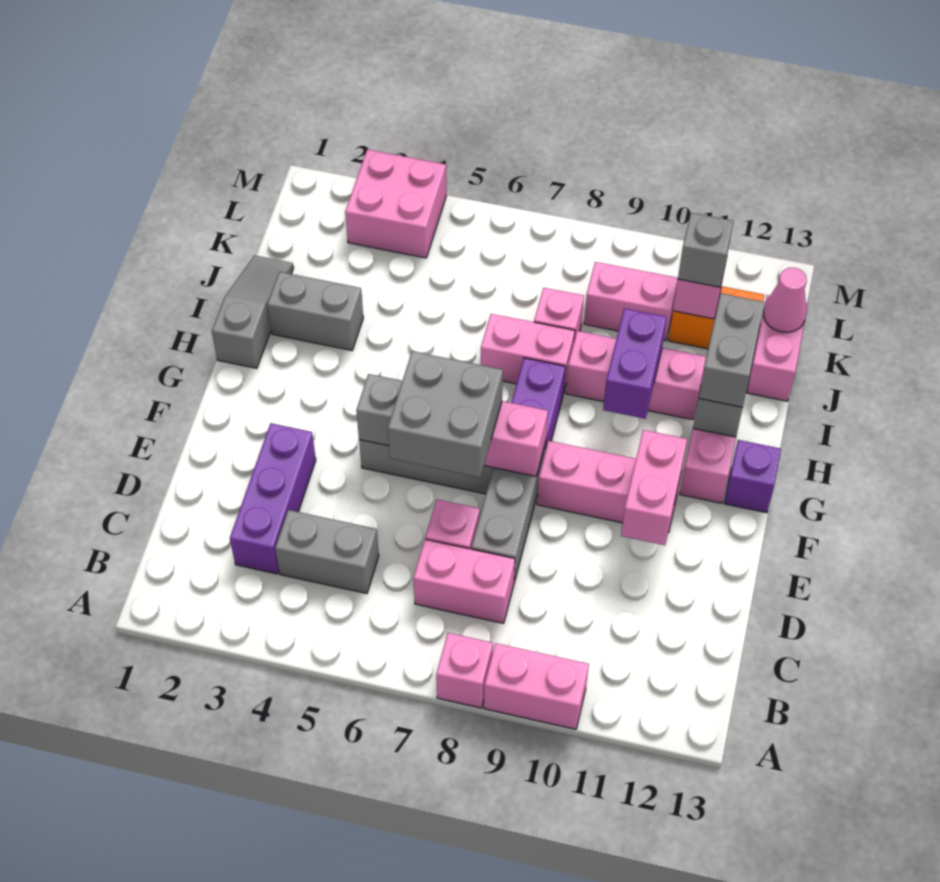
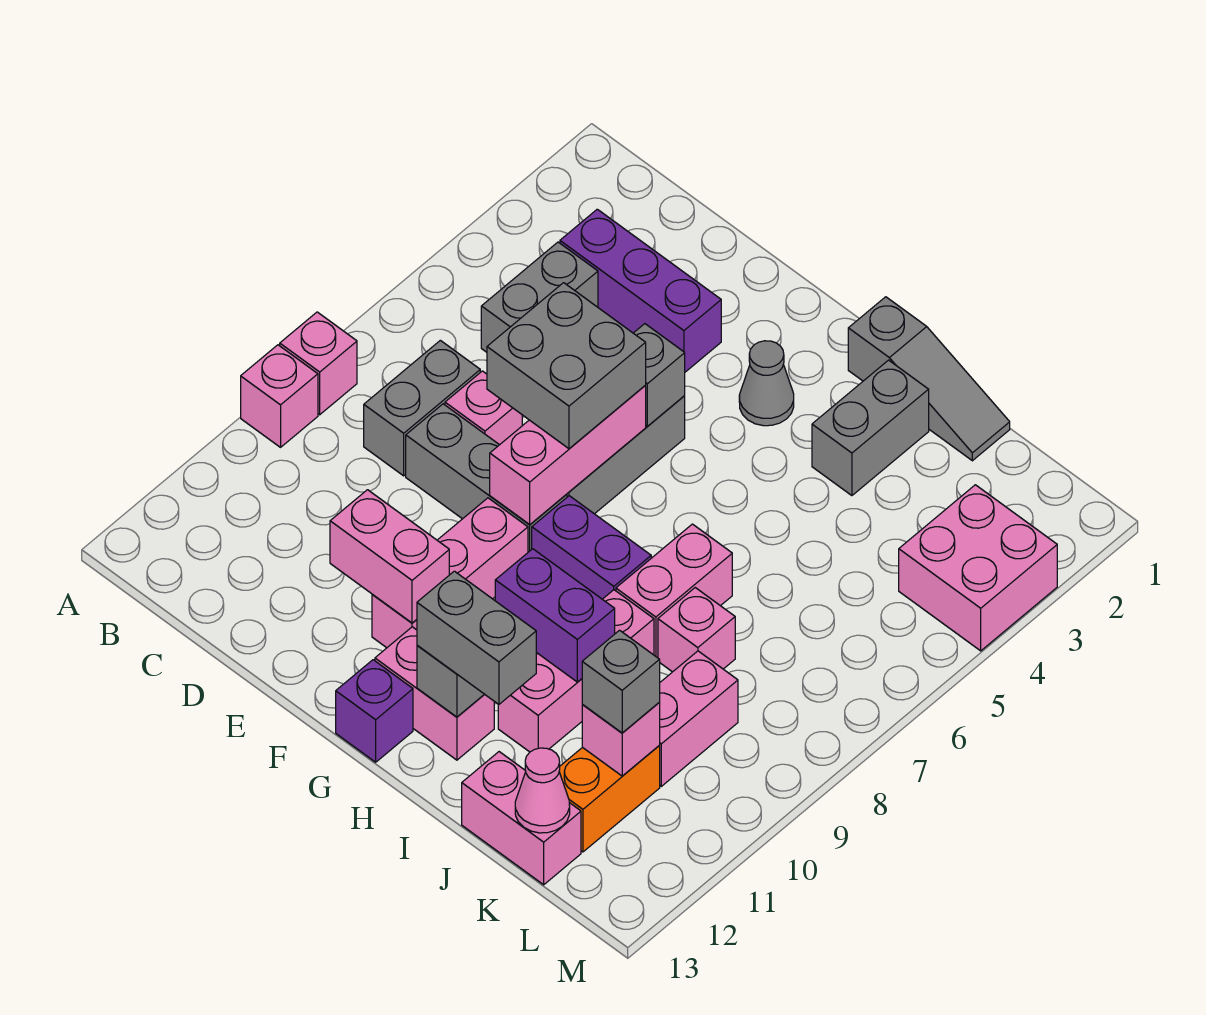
pink 1x2 brick [484,643,589,729] -> pink 1x1 brick [241,345,318,447]
pink 1x2 brick [413,539,515,623] -> grey 1x2 brick [364,340,480,476]
none -> grey 1x1 cone [739,341,794,426]

